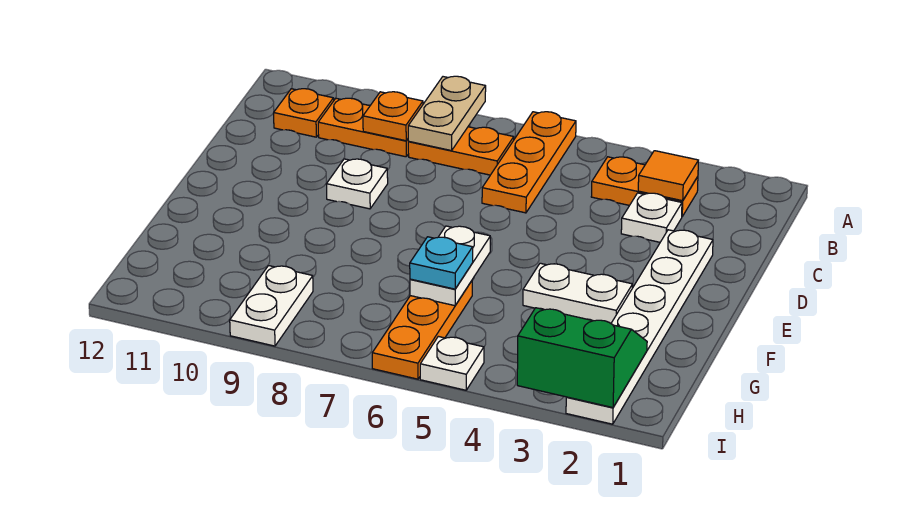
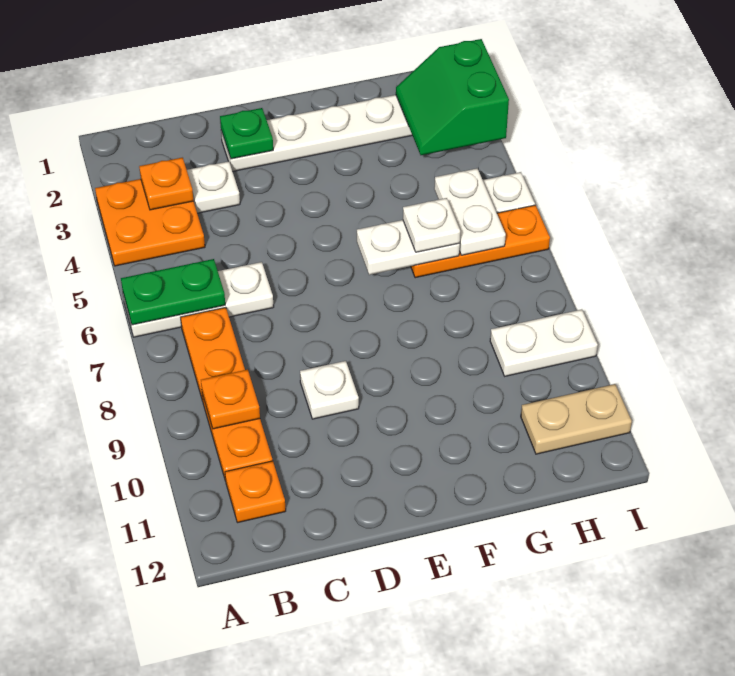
orange 1x3 plate [482,112,576,213] -> white 1x3 plate [123,262,274,337]
none -> green 1x2 plate [121,259,225,325]
tan 1x2 plate [408,76,486,151] -> tan 1x2 plate moved to [521,384,632,454]
orange 1x2 plate [591,157,698,216] -> orange 2x2 plate [95,179,205,266]
orange 1x1 tile [638,151,698,201] -> orange 1x1 plate [139,158,194,210]
none -> green 1x1 plate [220,108,273,159]
white 1x2 plate [523,263,633,323] -> white 1x2 plate moved to [434,168,506,255]
cyan 1x1 plate [410,237,473,289] -> white 1x1 plate [403,198,460,252]

